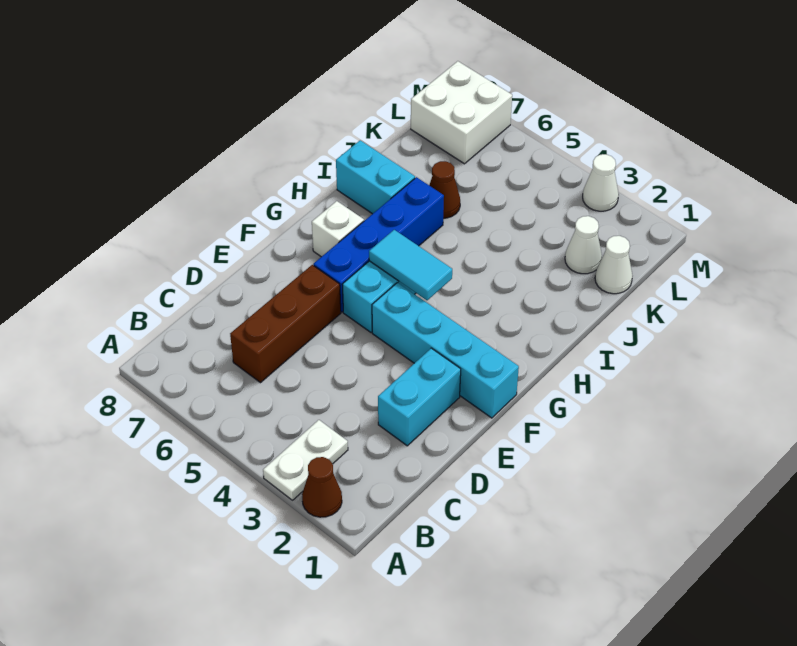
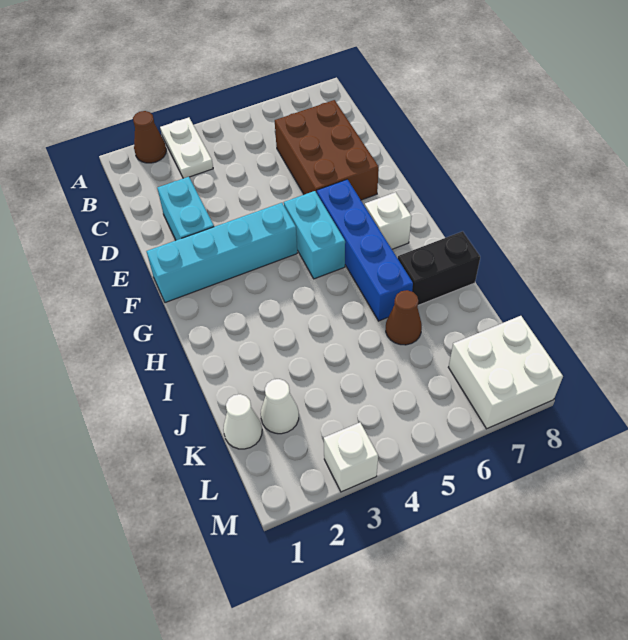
brown 1x3 brick [230,265,341,383] -> brown 2x3 brick [275,100,379,200]
cyan 1x2 tile [369,230,452,300] -> none
cyan 1x2 brick [336,140,415,214] -> black 1x2 brick [398,231,480,305]
white 1x1 cone [583,154,619,211] -> white 1x1 brick [324,422,378,492]

